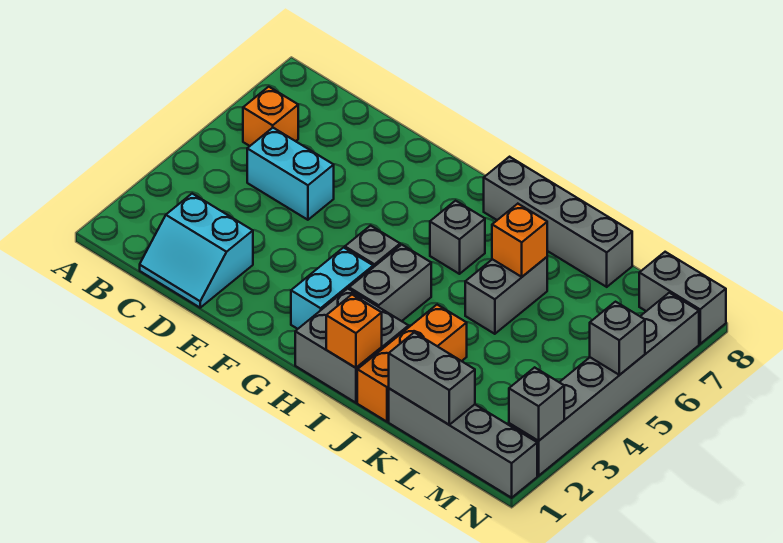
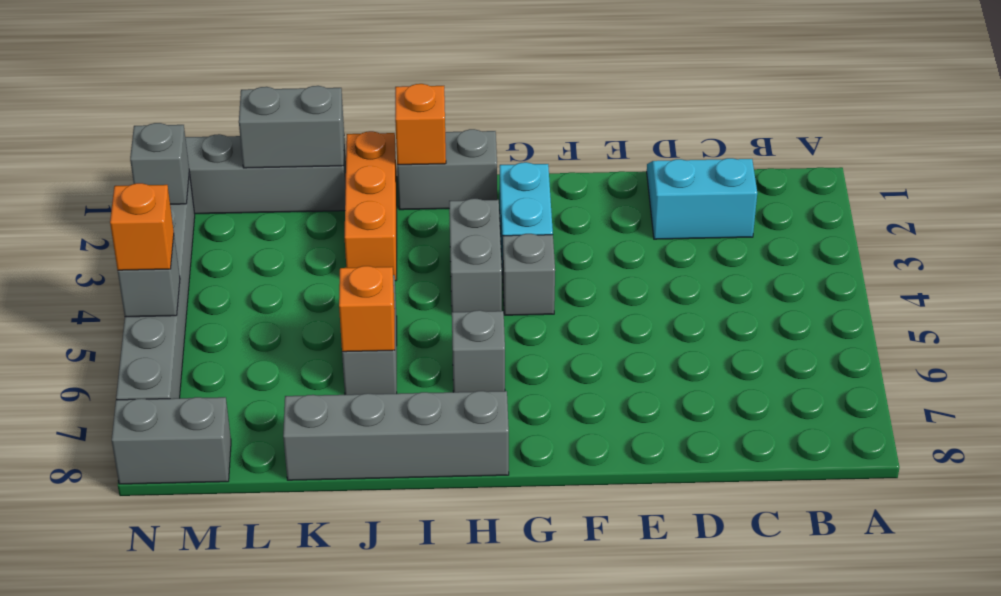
orange 1x1 brick [243,87,298,146] -> orange 1x1 brick moved to [110,183,174,270]
cyan 1x2 brick [247,128,334,220] -> none
grey 2x2 brick [295,289,409,403] -> grey 1x2 brick [397,129,497,210]

